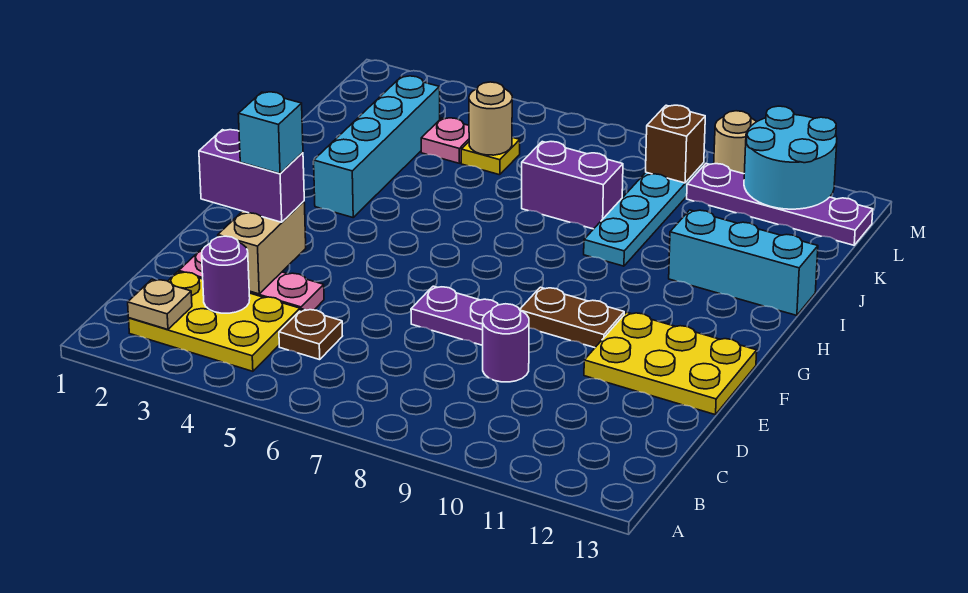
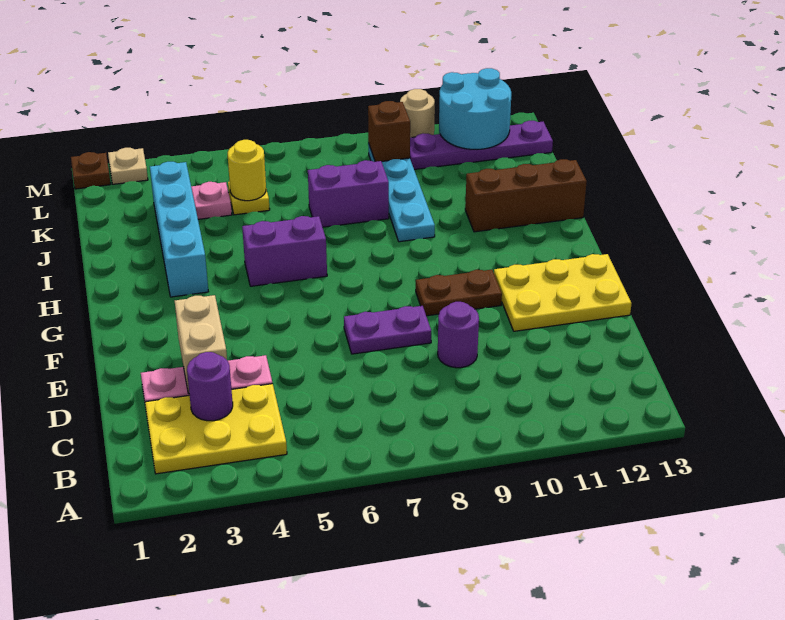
tan 1x1 plate [128,279,192,329] -> tan 1x1 plate moved to [108,148,148,184]
brown 1x1 plate [279,309,342,360] -> brown 1x1 plate moved to [71,152,111,189]
purple 1x2 brick [199,130,304,222] -> purple 1x2 brick moved to [242,216,327,286]
cyan 1x1 brick [238,92,303,173] -> none
cyan 1x3 brick [669,210,818,315] -> brown 1x3 brick [465,159,587,232]
tan 1x1 round brick [469,82,512,155] -> yellow 1x1 round brick [227,140,266,201]

